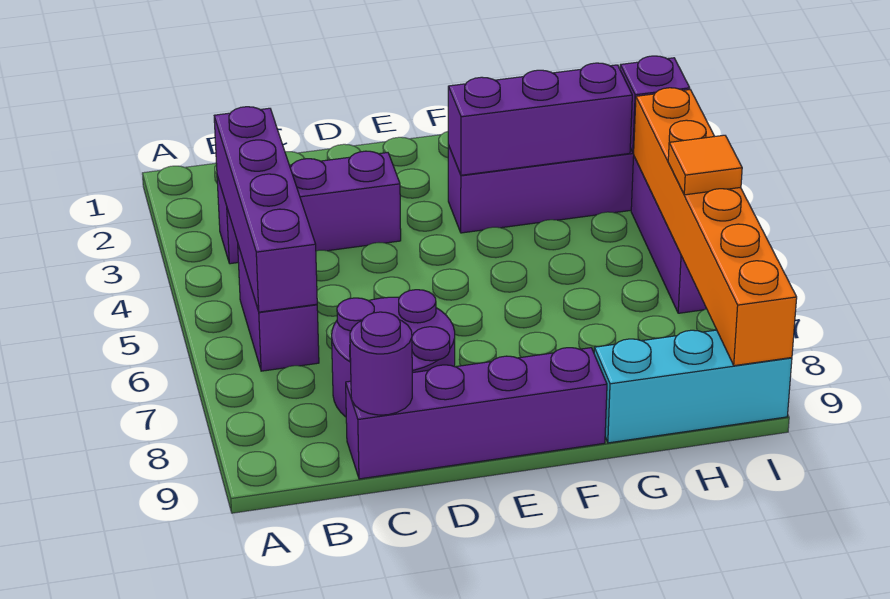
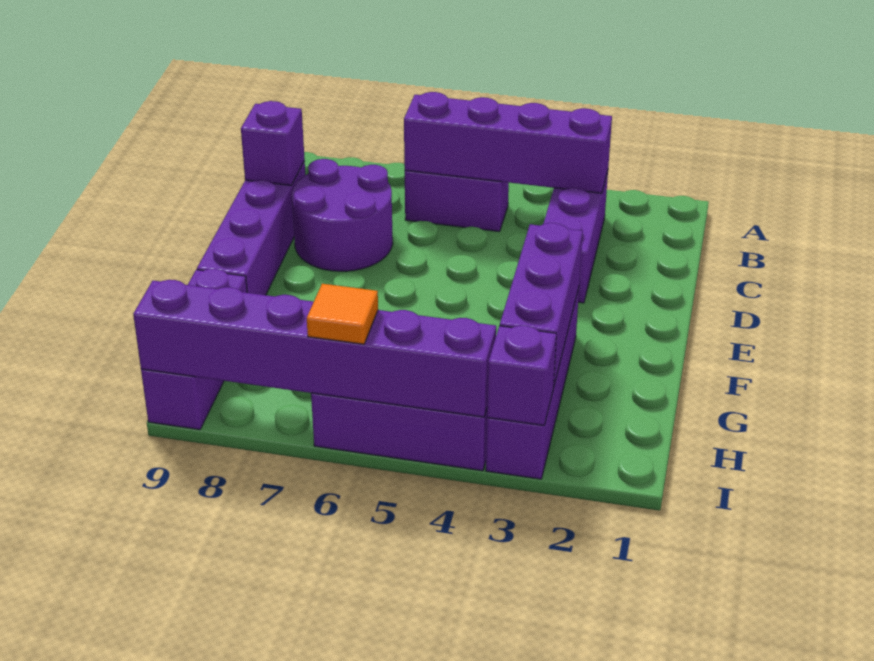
purple 1x1 round brick [350,312,412,415] -> purple 1x1 brick [241,101,305,186]
cyan 1x3 brick [594,330,792,443] -> purple 1x3 brick [141,269,247,430]
orange 1x6 brick [634,88,797,366] -> purple 1x6 brick [133,280,496,417]

